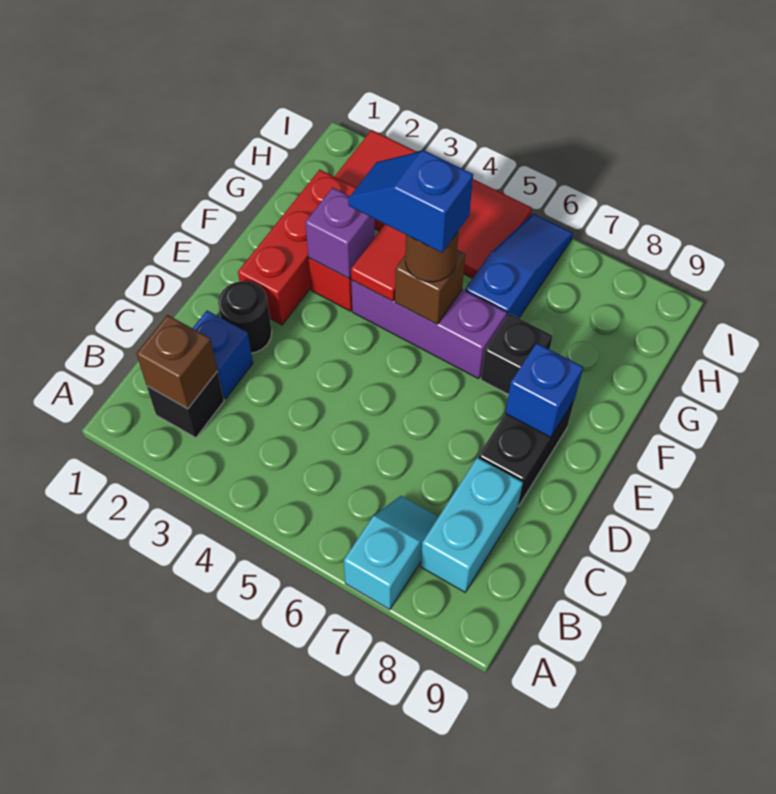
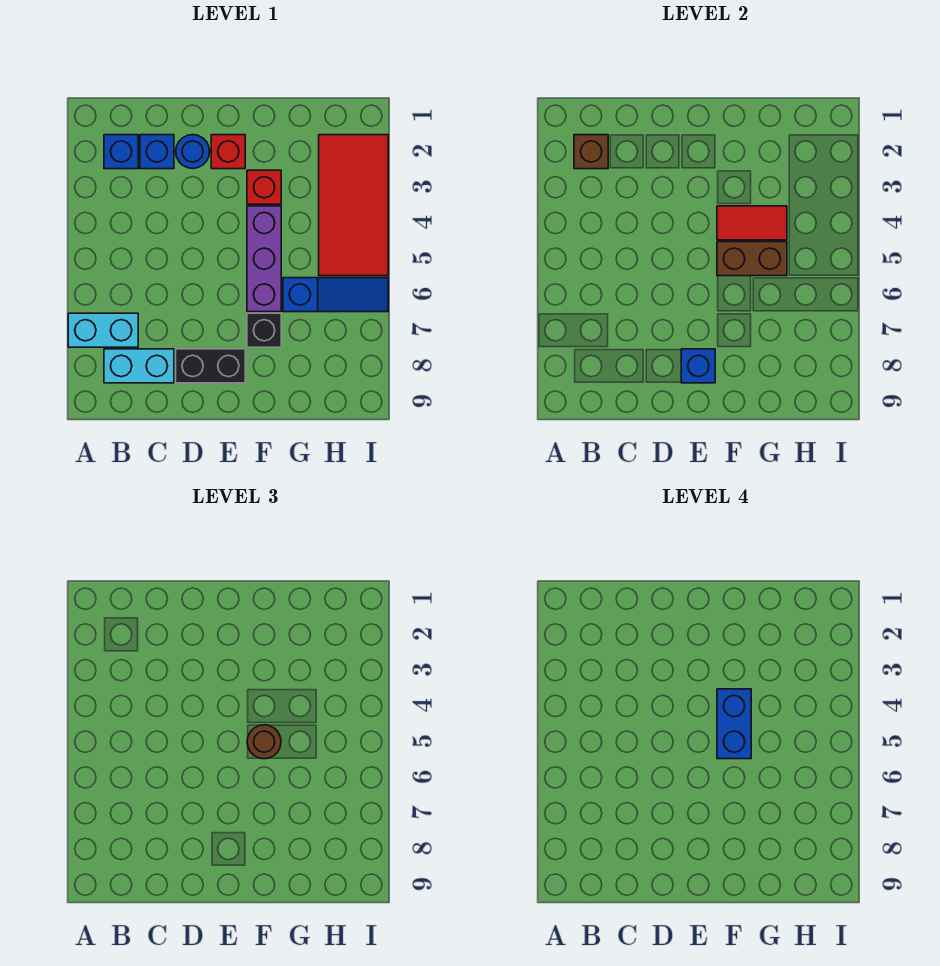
cyan 1x2 slope [344,496,438,610] -> cyan 1x2 brick [68,313,138,347]
black 1x1 brick [147,371,224,438] -> blue 1x1 brick [104,135,138,169]
black 1x1 round brick [218,281,272,353] -> blue 1x1 round brick [176,135,210,169]
red 1x3 brick [238,170,356,325] -> red 1x1 brick [211,135,245,169]
purple 1x1 brick [305,188,375,278] -> none
blue 1x2 slope [348,151,473,253] -> blue 1x2 brick [717,689,751,759]
brown 1x1 brick [395,250,465,324] -> brown 1x2 brick [717,242,787,276]

